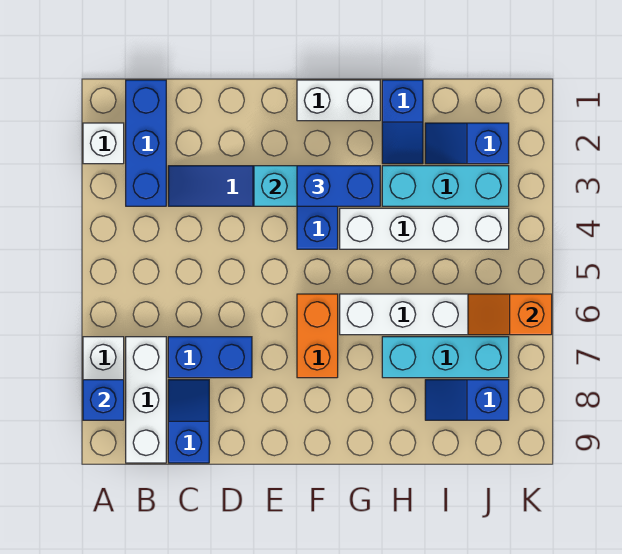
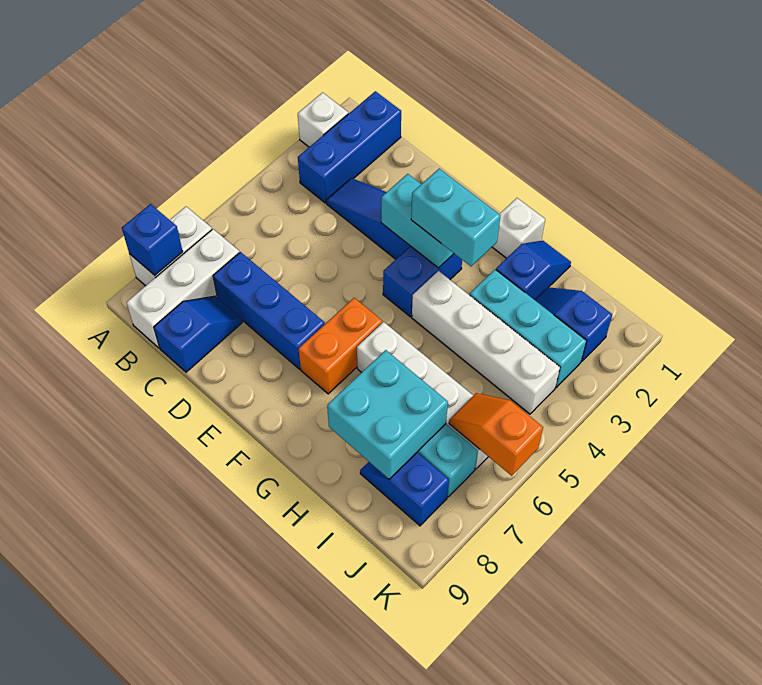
blue 1x2 brick [168,337,252,378] -> blue 1x3 brick [213,252,325,369]
white 1x2 brick [297,80,380,121] -> white 1x1 brick [492,198,545,258]
blue 1x2 brick [297,166,380,206] -> cyan 1x2 brick [411,169,501,266]
blue 1x2 slope [382,80,423,164] -> blue 1x2 slope turned to [496,241,571,300]
none -> cyan 2x2 brick [327,350,448,479]

